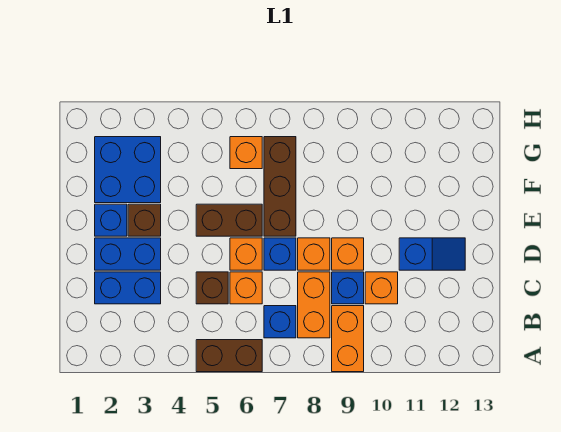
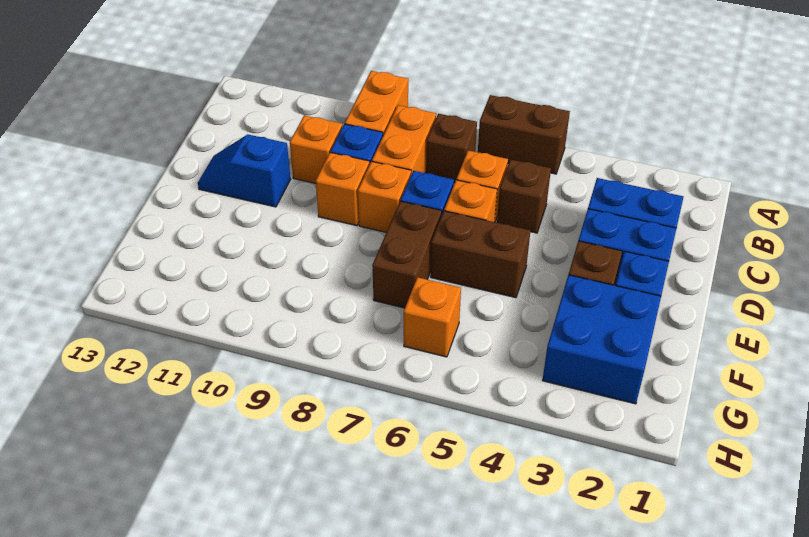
blue 1x1 brick [264,306,296,338] -> brown 1x1 brick [426,114,477,183]
brown 1x3 brick [264,137,296,236] -> brown 1x2 brick [372,201,442,308]

